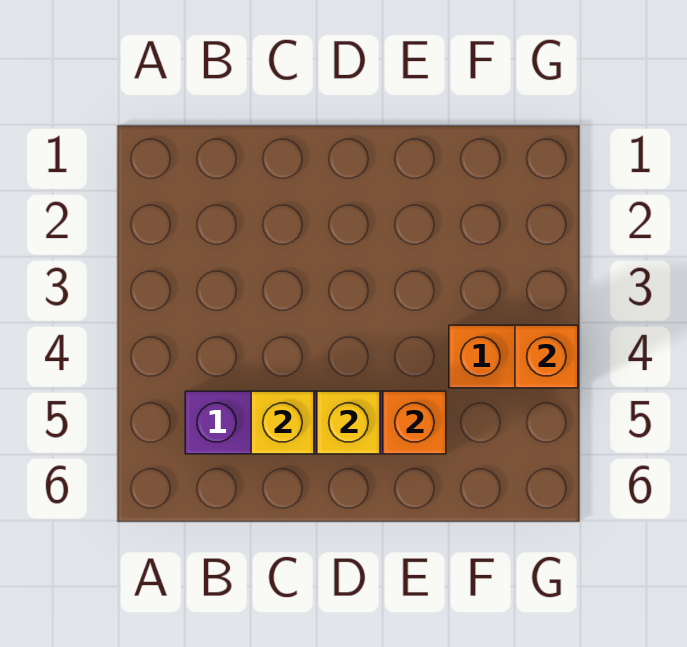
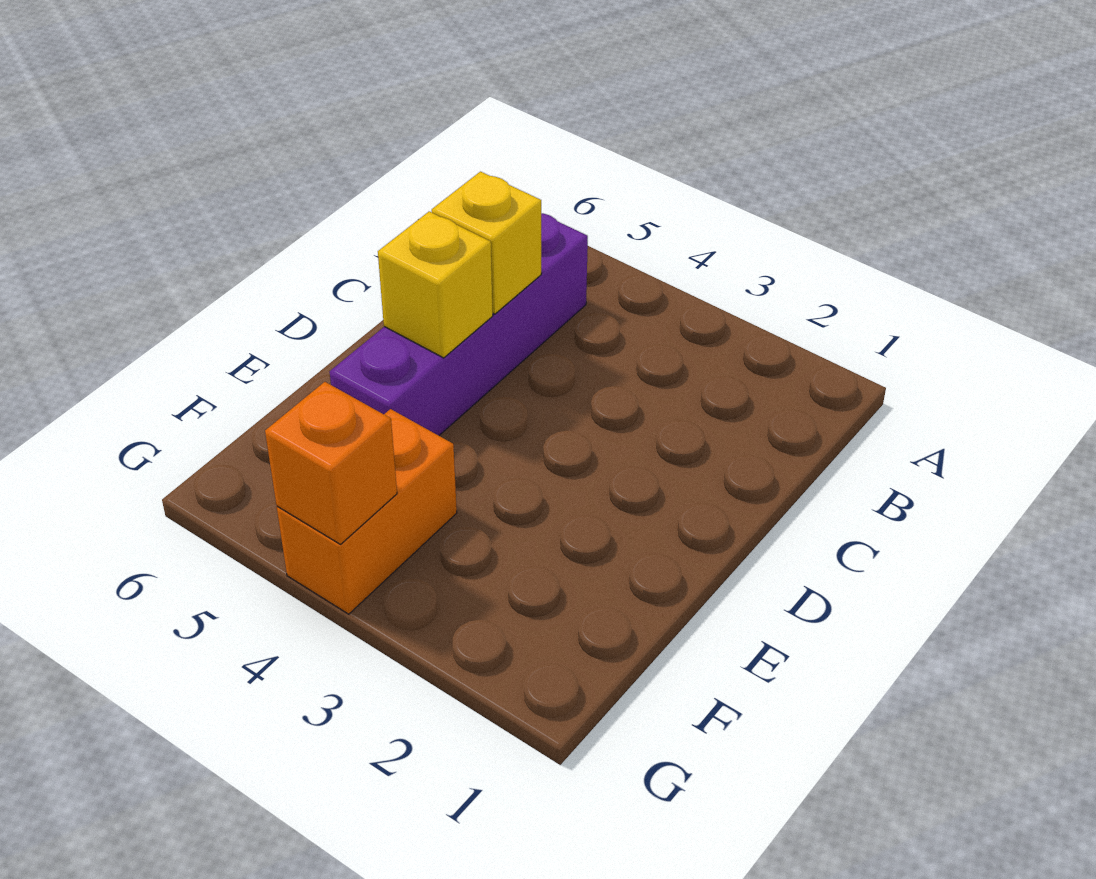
orange 1x1 brick [383,391,446,454] -> none

